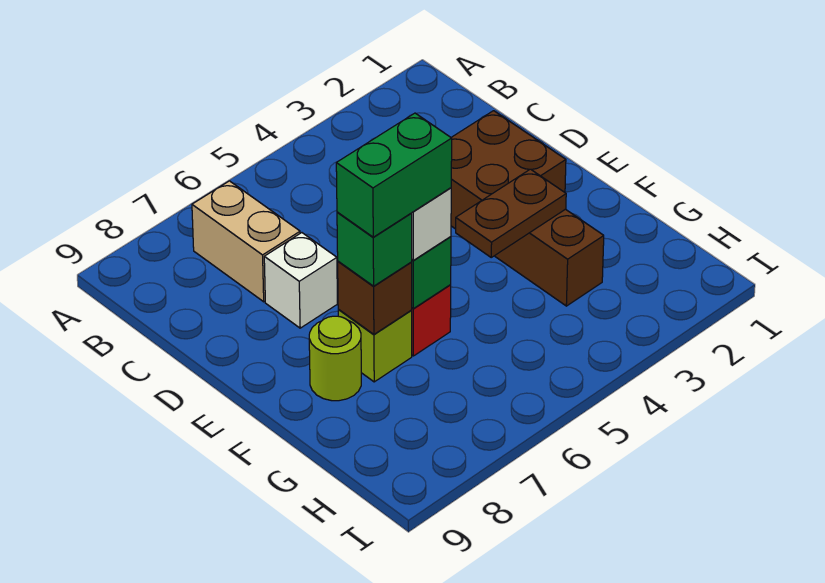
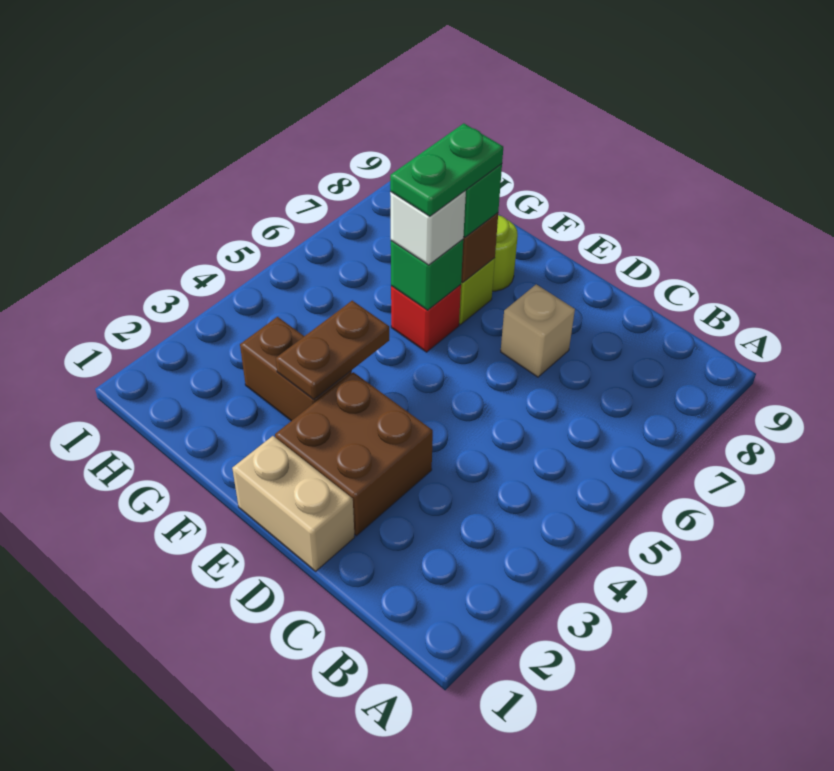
tan 1x2 brick [192,181,300,302] -> tan 1x2 brick moved to [232,436,355,571]
white 1x1 brick [264,233,337,328] -> tan 1x1 brick [501,284,575,377]
green 1x2 brick [336,113,452,237] -> green 1x2 plate [390,123,503,216]

